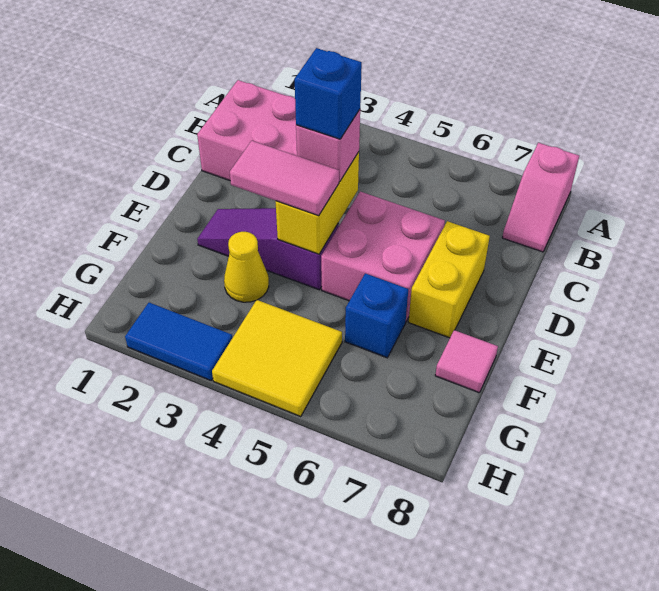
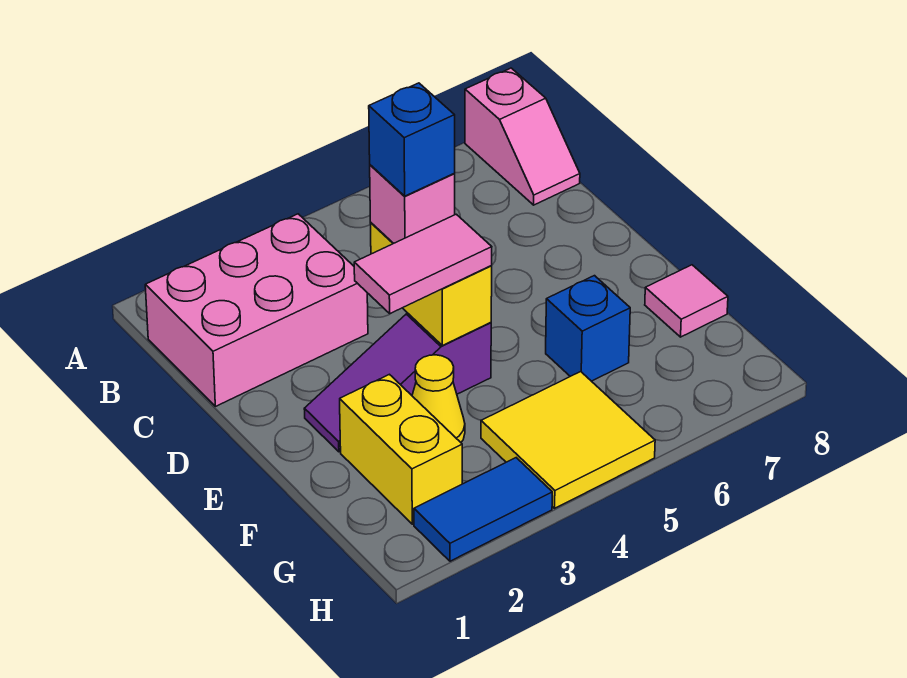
pink 2x2 brick [321,192,445,321] -> none
yellow 1x2 brick [409,221,490,338] -> yellow 1x2 brick moved to [340,374,462,524]

